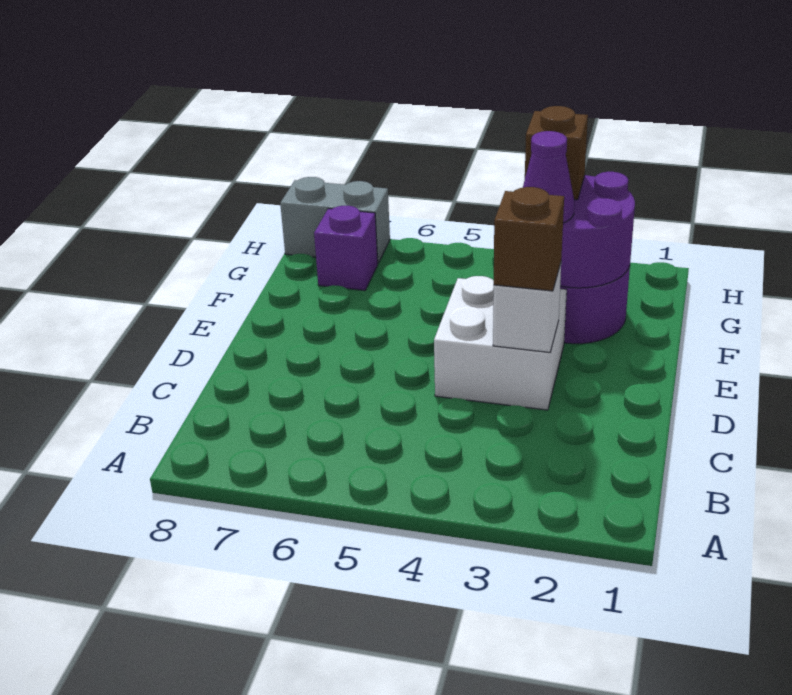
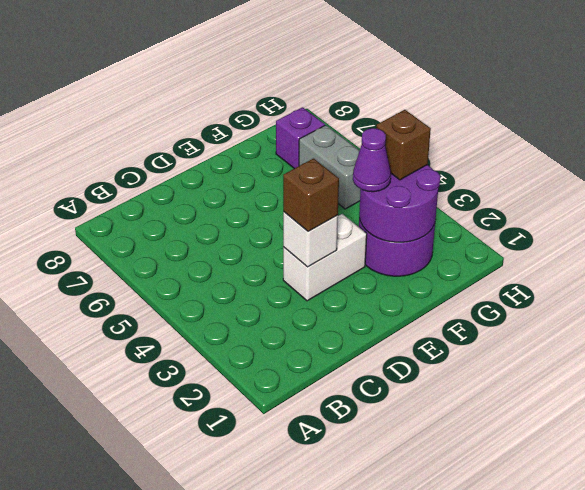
white 2x2 brick [434,276,567,410] -> white 1x2 brick [283,214,367,301]
grey 1x2 brick [280,177,390,263] -> grey 1x2 brick moved to [299,125,360,209]

